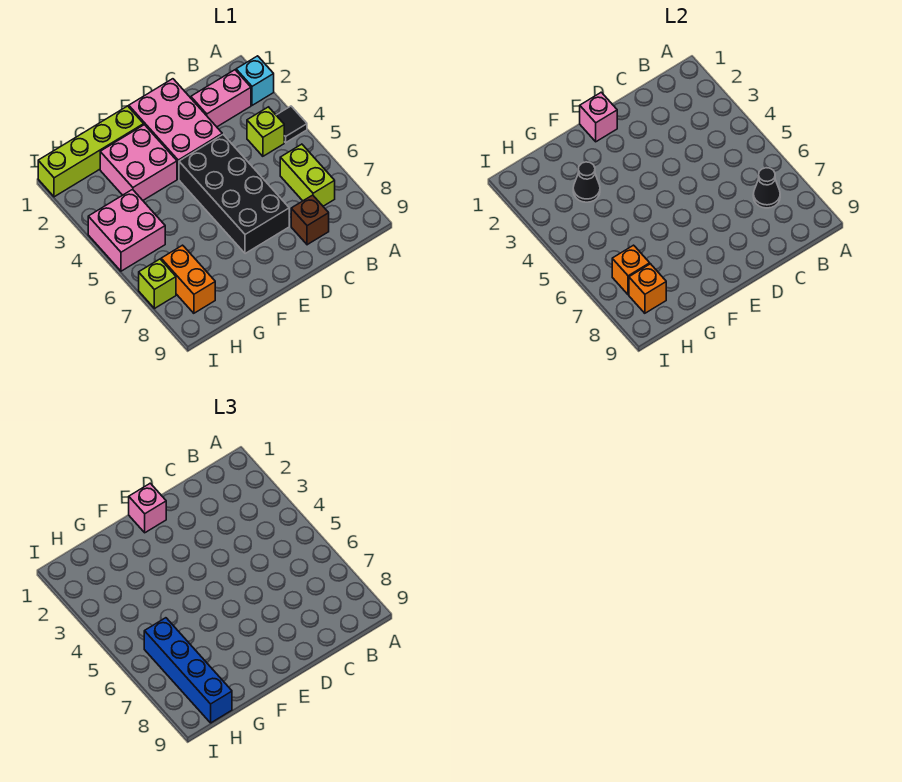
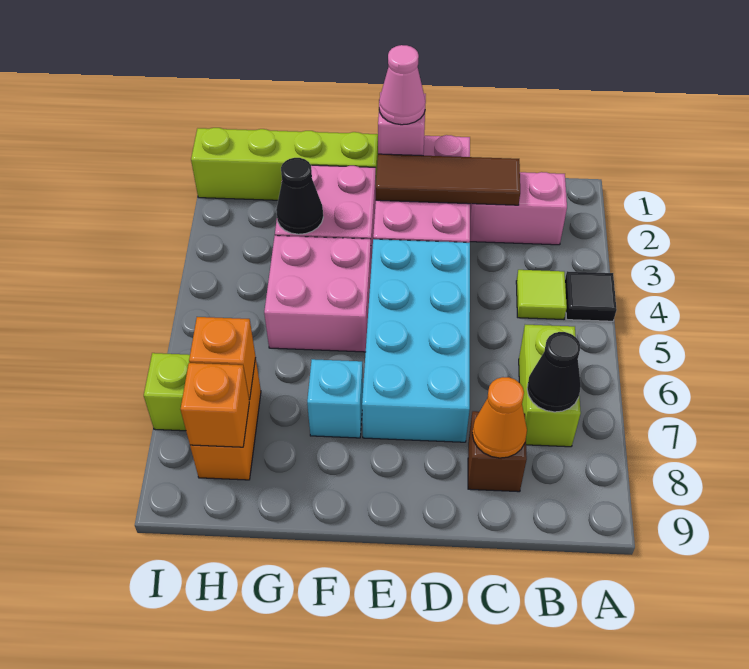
cyan 1x1 brick [236,56,274,105] -> cyan 1x1 brick moved to [307,359,363,438]
lime 1x1 brick [247,107,284,156] -> lime 1x1 tile [516,270,567,319]
none -> brown 1x3 tile [376,154,520,205]
none -> orange 1x1 cone [472,377,527,458]
black 2x4 brick [179,135,289,254] -> cyan 2x4 brick [362,239,470,442]
pink 1x1 brick [129,483,166,533] -> pink 1x1 cone [379,45,426,125]
pink 2x2 brick [88,190,165,271] -> pink 2x2 brick moved to [264,236,371,352]
blue 1x4 brick [144,618,232,723] -> none

